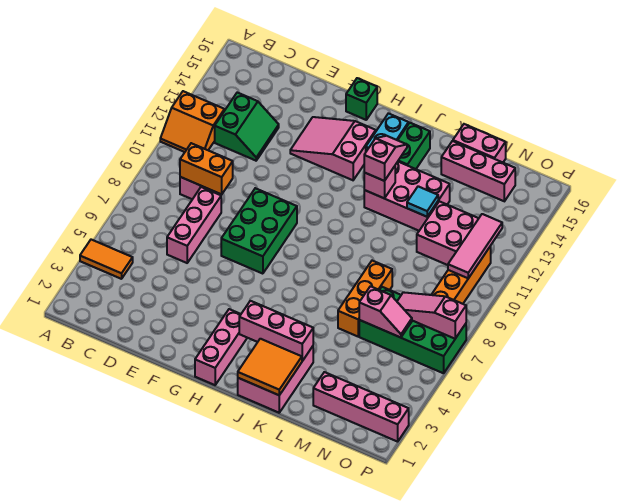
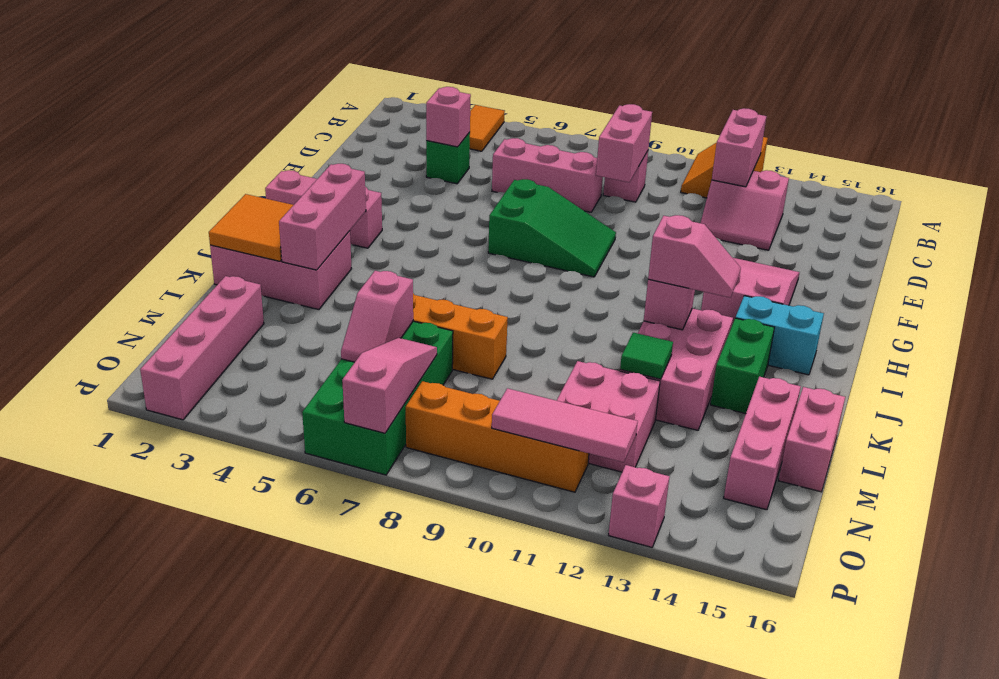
none -> pink 1x2 brick [712,108,766,187]
orange 1x2 brick [180,143,233,194] -> pink 1x2 brick [596,104,652,182]
green 2x2 slope [215,93,279,161] -> pink 2x2 slope [701,170,789,250]
none -> pink 1x1 brick [426,87,471,147]
green 2x3 brick [221,188,297,274] -> green 2x3 slope [488,179,616,277]
green 1x1 brick [346,78,377,120] -> green 1x1 brick moved to [426,132,470,184]
green 1x2 brick [398,123,430,169] -> green 1x2 brick turned to [711,318,774,414]
cyan 1x1 tile [407,186,438,217] -> green 1x1 tile [620,333,673,379]
none -> pink 1x1 brick [609,465,670,547]

